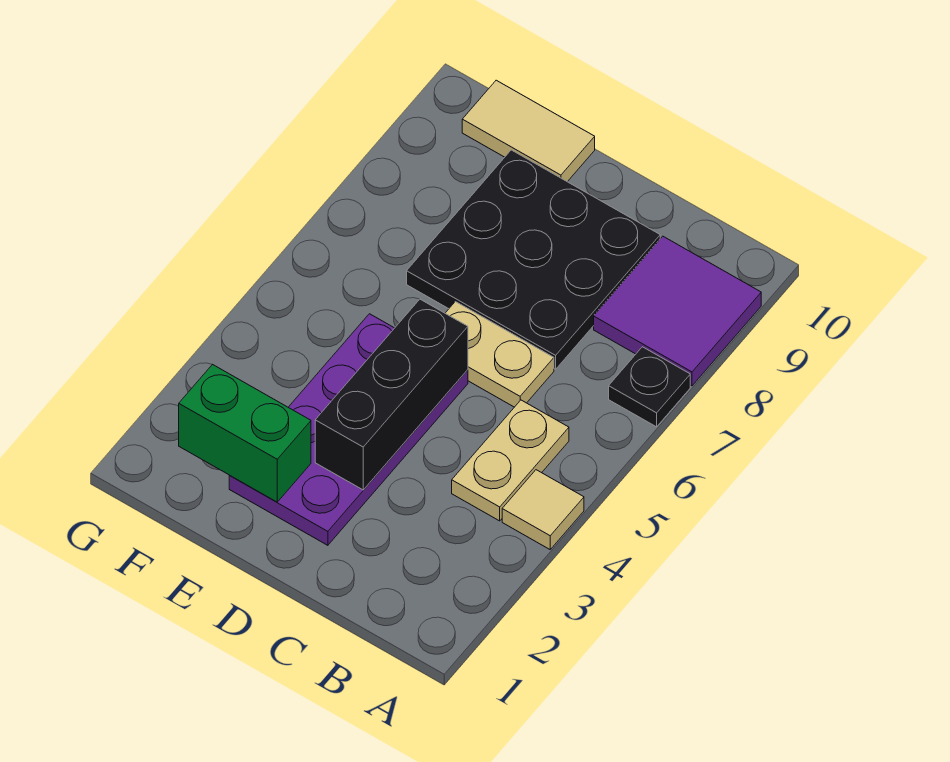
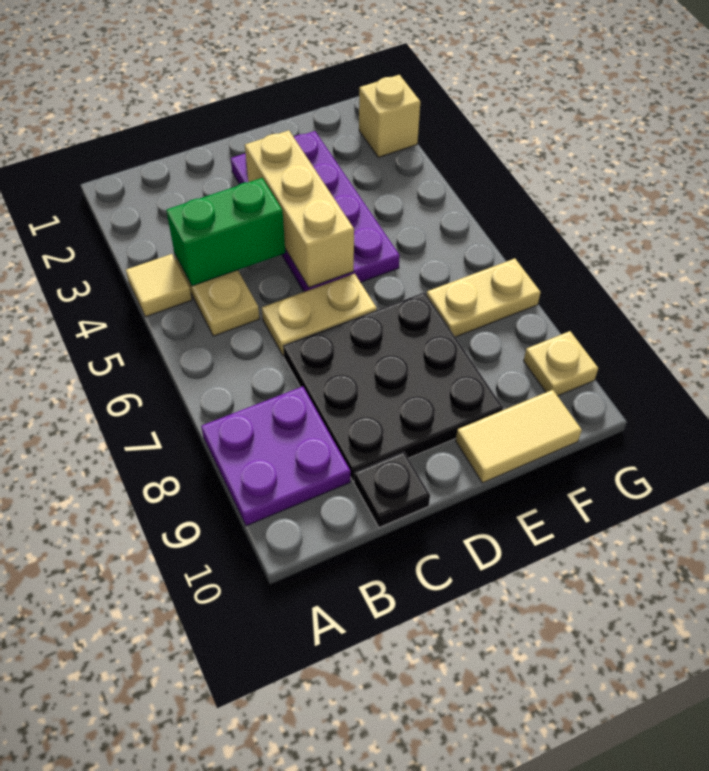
black 1x1 plate [609,347,690,427] -> black 1x1 plate moved to [354,452,430,528]
purple 2x2 tile [594,236,761,386] -> purple 2x2 plate [201,387,351,526]
black 1x3 brick [315,299,468,490] -> tan 1x3 brick [245,130,354,287]
green 1x2 brick [179,364,311,502] -> green 1x2 brick moved to [166,178,285,286]
none -> tan 1x2 plate [427,259,541,337]
none -> tan 1x1 brick [359,75,420,157]
none -> tan 1x1 plate [524,331,598,396]

